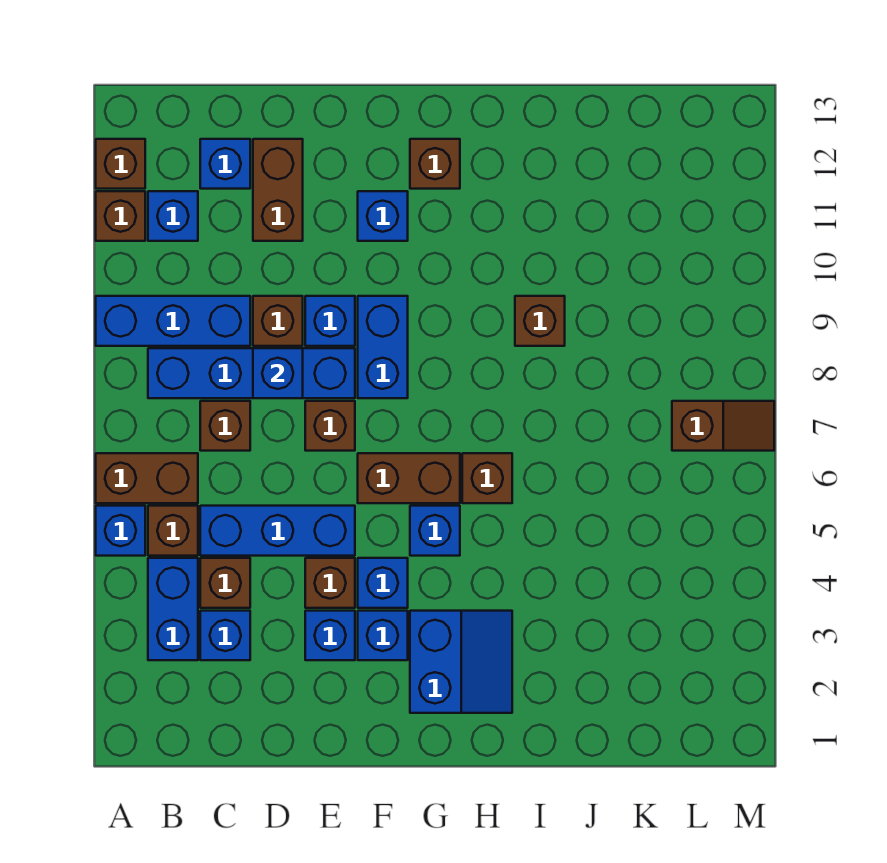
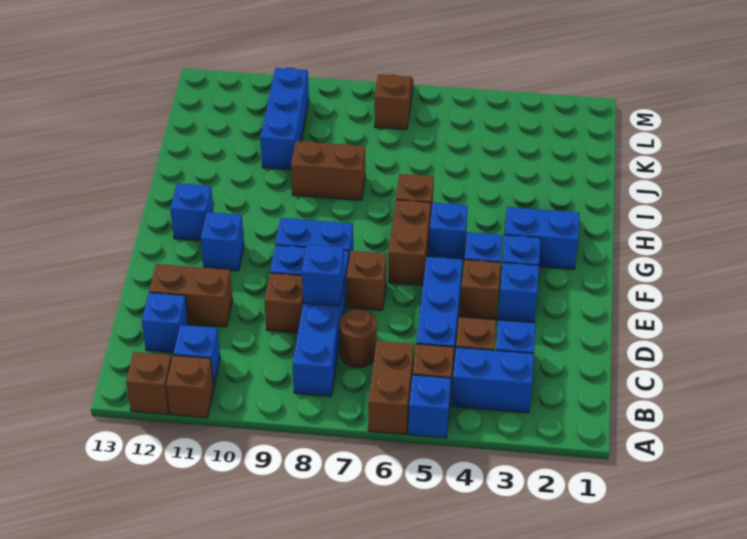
blue 1x3 brick [96,296,250,346] -> blue 1x3 brick moved to [260,67,309,170]
brown 1x1 brick [200,401,250,451] -> brown 1x1 round brick [339,309,377,368]
brown 1x1 brick [410,139,460,189] -> blue 1x1 brick [170,184,214,241]
brown 1x1 brick [515,296,565,346] -> brown 1x2 brick [291,141,365,200]

